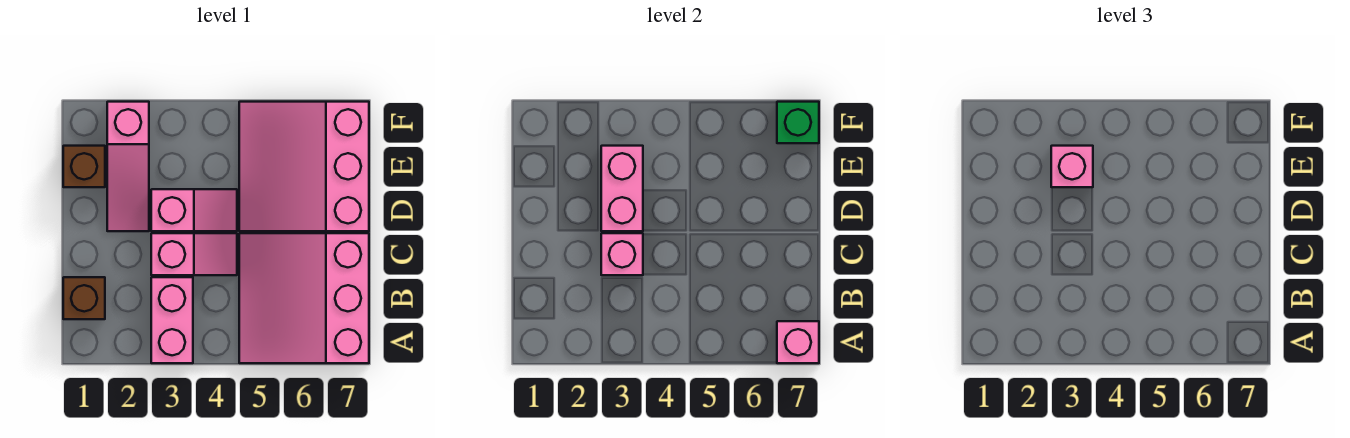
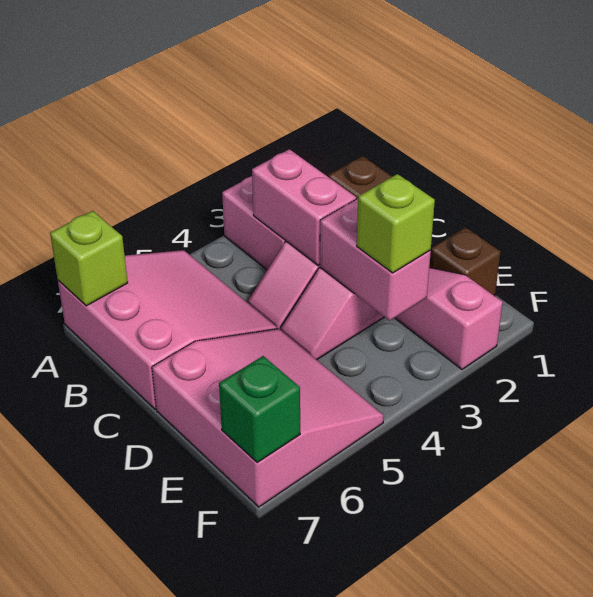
pink 1x1 brick [777,321,819,363] -> lime 1x1 brick [50,211,128,306]
pink 1x1 brick [601,233,643,275] -> pink 1x2 brick [252,149,356,266]
pink 1x1 brick [1051,146,1093,187] -> lime 1x1 brick [357,174,435,273]

